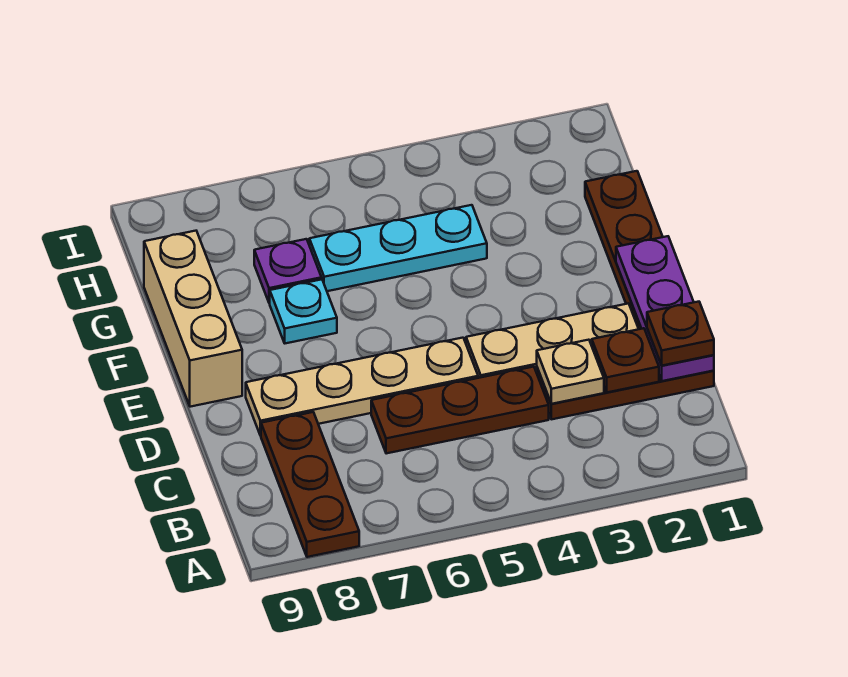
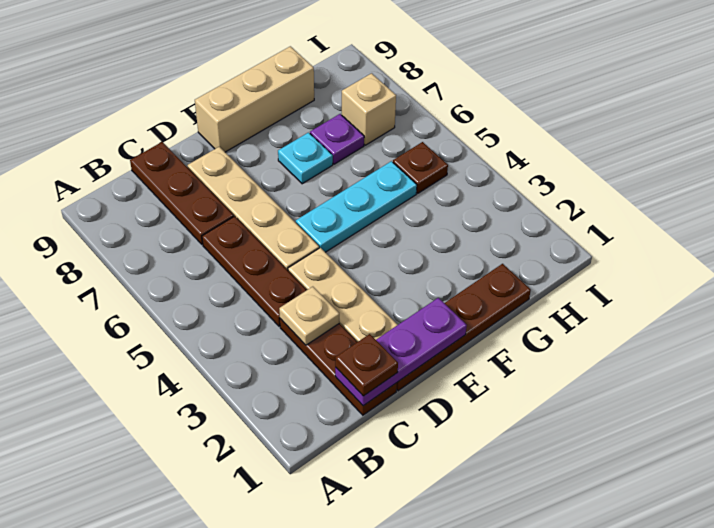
brown 1x3 plate [261,412,359,557] -> brown 1x3 plate turned to [130,142,234,244]
brown 1x1 plate [592,328,659,392] -> brown 1x1 plate moved to [393,142,448,193]
cyan 1x3 plate [309,205,487,291] -> cyan 1x3 plate turned to [296,161,417,252]
none -> tan 1x1 brick [342,73,396,145]

